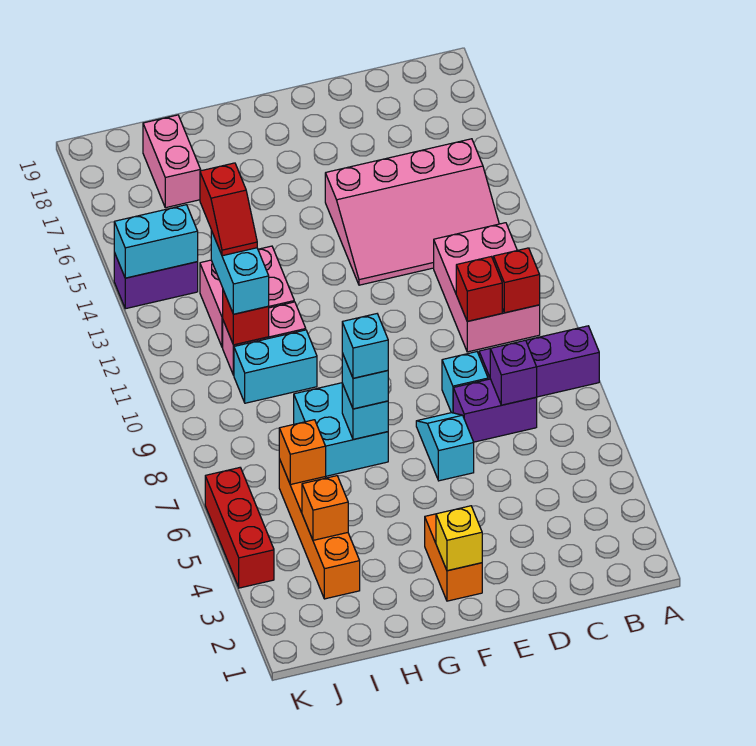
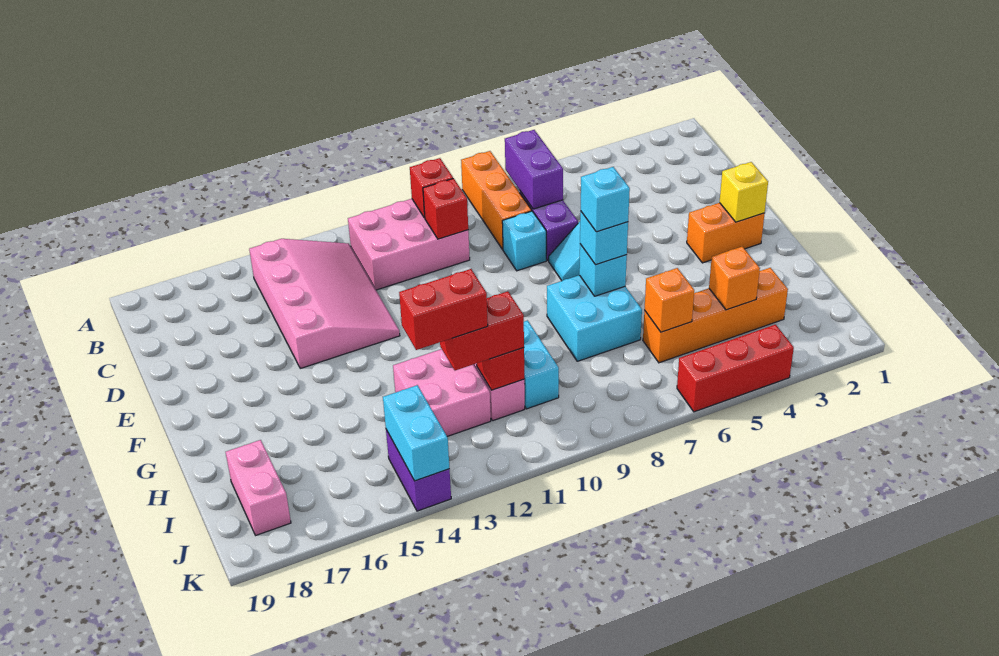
purple 1x3 brick [479,326,599,397] -> orange 1x3 brick [461,151,532,250]
purple 1x1 brick [490,340,537,405] -> purple 1x2 brick [505,130,563,209]
cyan 1x2 brick [211,231,269,314] -> red 1x2 brick [440,291,524,370]
red 1x2 slope [200,163,257,256] -> red 1x2 brick [399,269,488,350]
pink 1x2 brick [143,115,201,208] -> pink 1x2 brick turned to [226,440,291,535]

